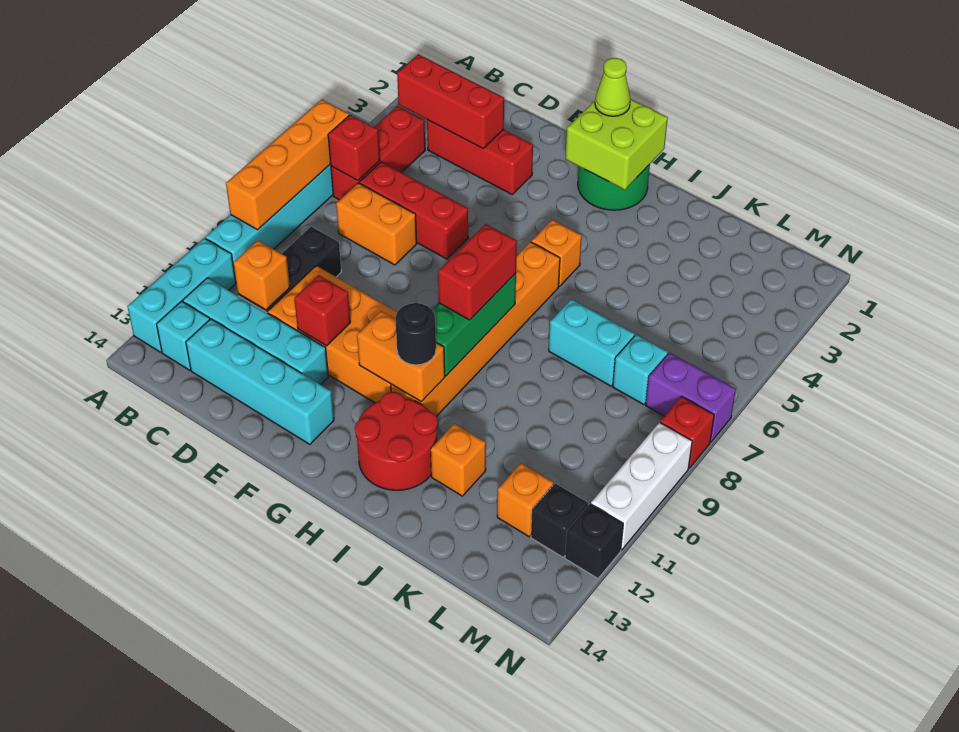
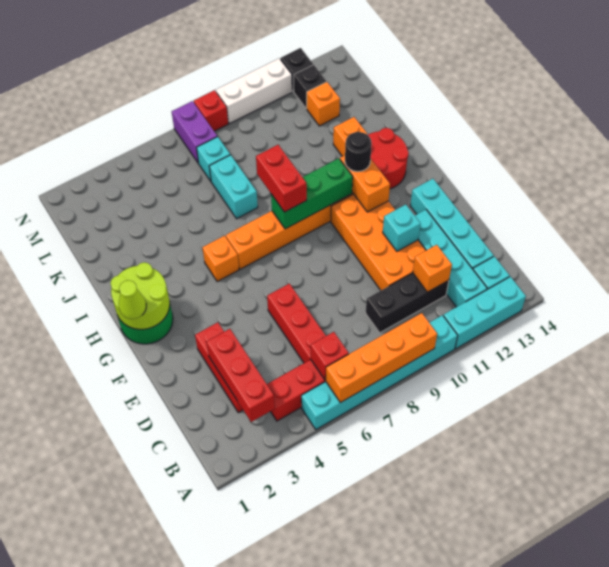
orange 1x2 brick [336,183,417,265] -> none
red 1x1 brick [294,275,350,346] -> cyan 1x1 brick [383,205,420,251]
lime 2x2 brick [565,99,668,190] -> lime 2x2 round brick [110,262,170,329]
red 1x2 brick [438,224,517,320] -> red 1x2 brick turned to [256,145,307,212]

